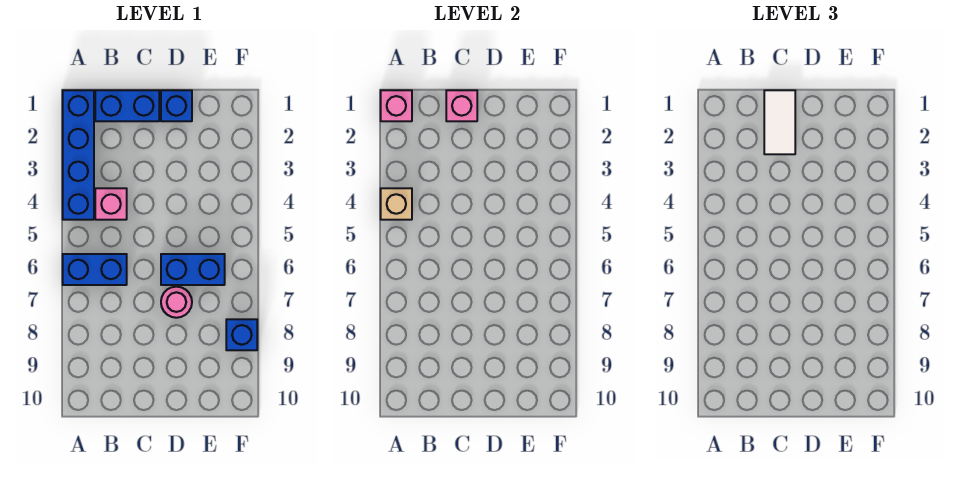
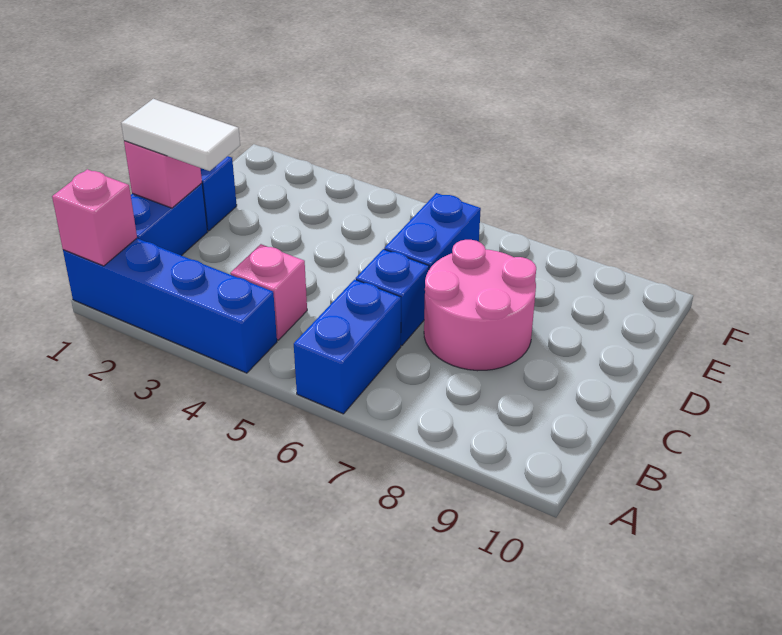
tan 1x1 brick [381,188,412,220] -> none
pink 1x1 round brick [161,287,192,318] -> pink 2x2 round brick [424,240,536,371]
blue 1x1 brick [226,319,257,350] -> blue 1x1 brick moved to [356,249,429,346]

